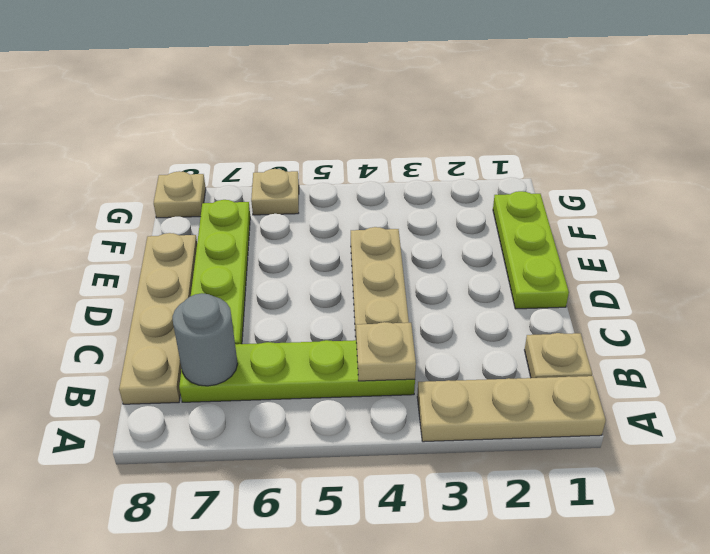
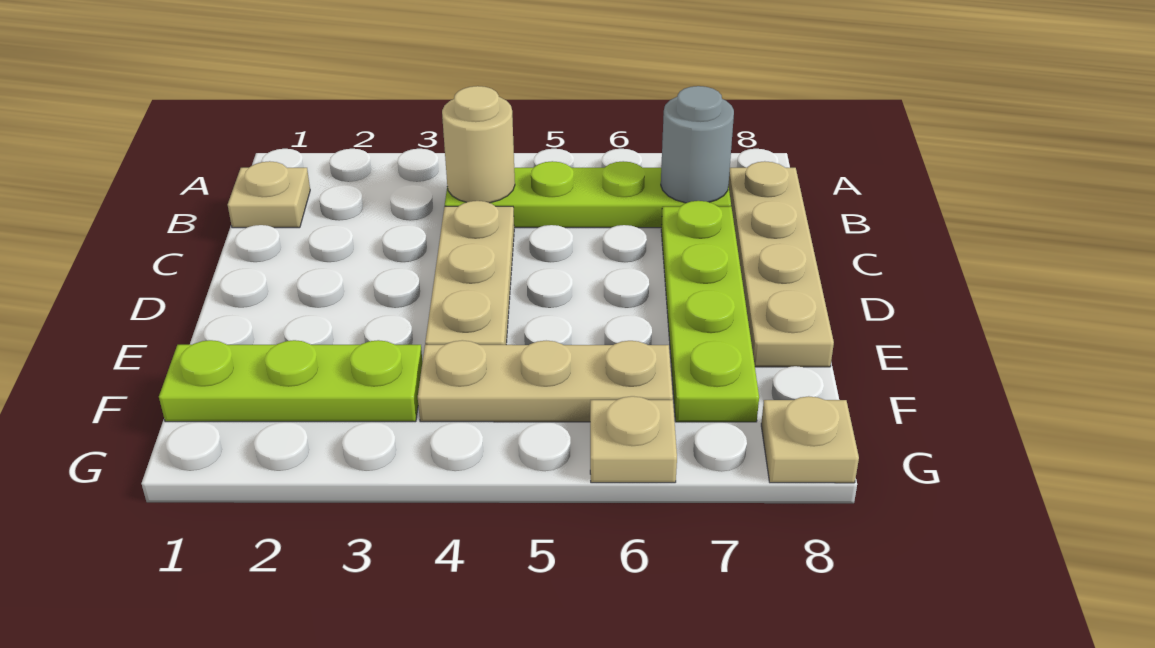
tan 1x3 plate [417,376,606,442] -> tan 1x3 plate moved to [418,340,673,422]
tan 1x1 plate [356,322,416,381] -> tan 1x1 round brick [442,86,515,203]
lime 1x3 plate [493,191,569,309] -> lime 1x3 plate turned to [159,340,423,422]

